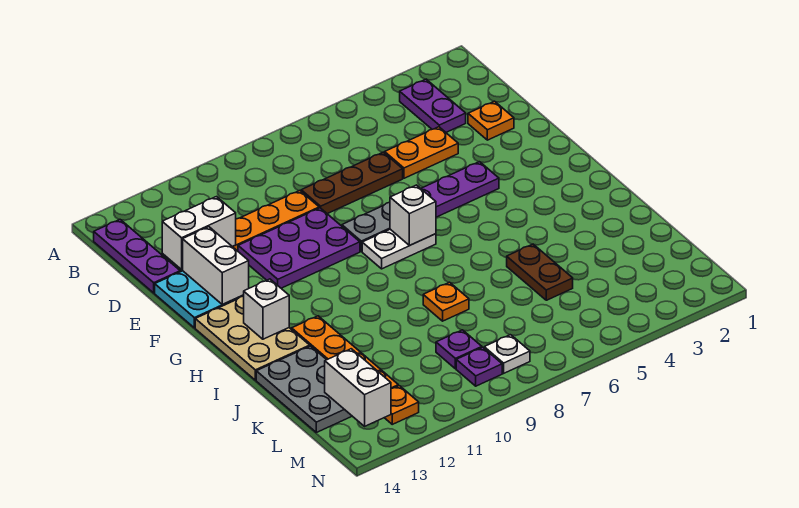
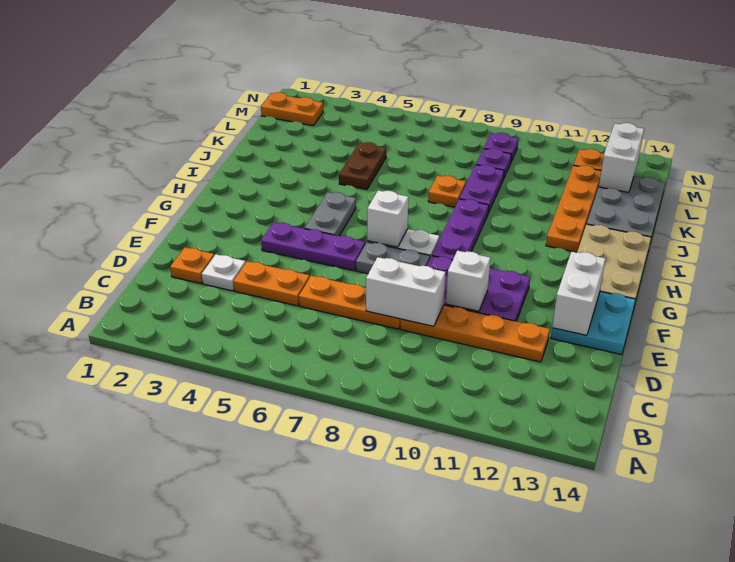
purple 1x2 plate [400,79,466,132] -> purple 1x2 plate moved to [459,165,504,213]
purple 1x3 plate [94,220,180,293] -> purple 1x3 plate moved to [432,199,489,260]
brown 1x3 plate [301,152,403,214] -> orange 1x3 plate [299,276,401,329]
white 1x2 brick [162,197,236,269] -> white 1x2 brick moved to [366,257,446,326]
none -> grey 1x2 plate [305,192,356,236]
white 1x1 brick [244,279,289,339] -> white 1x1 brick moved to [446,251,490,311]
none -> orange 1x2 plate [261,92,323,126]
white 1x1 plate [484,335,530,373] -> white 1x1 plate moved to [202,254,246,291]

